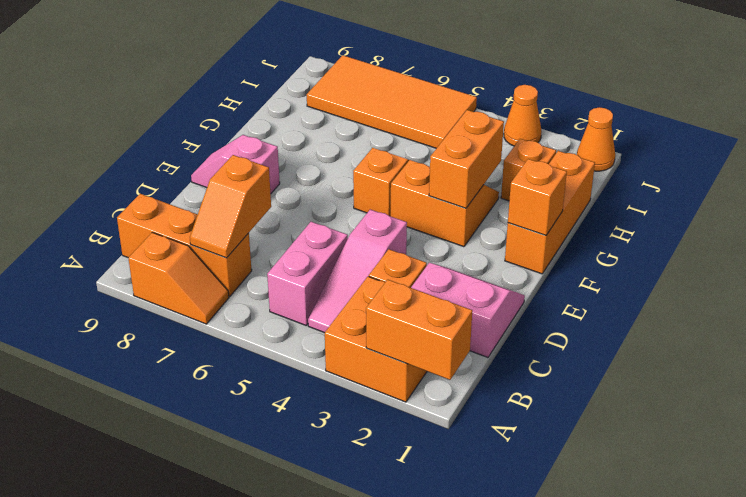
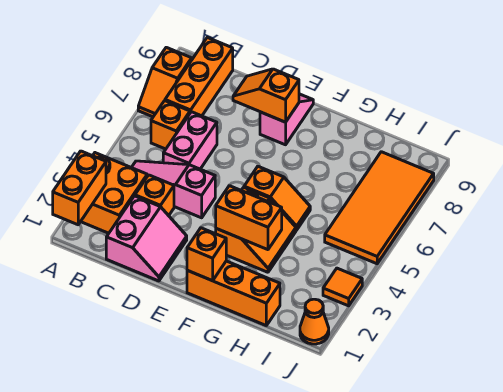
pink 1x2 brick [267,222,348,325] -> pink 1x2 brick turned to [163,112,217,169]
orange 1x2 slope [190,155,271,258] -> orange 1x2 slope moved to [233,69,299,122]
orange 1x1 brick [501,139,556,201] -> orange 1x1 brick moved to [151,101,190,149]
orange 1x1 cone [504,85,542,146] -> orange 1x1 tile [323,268,362,306]

